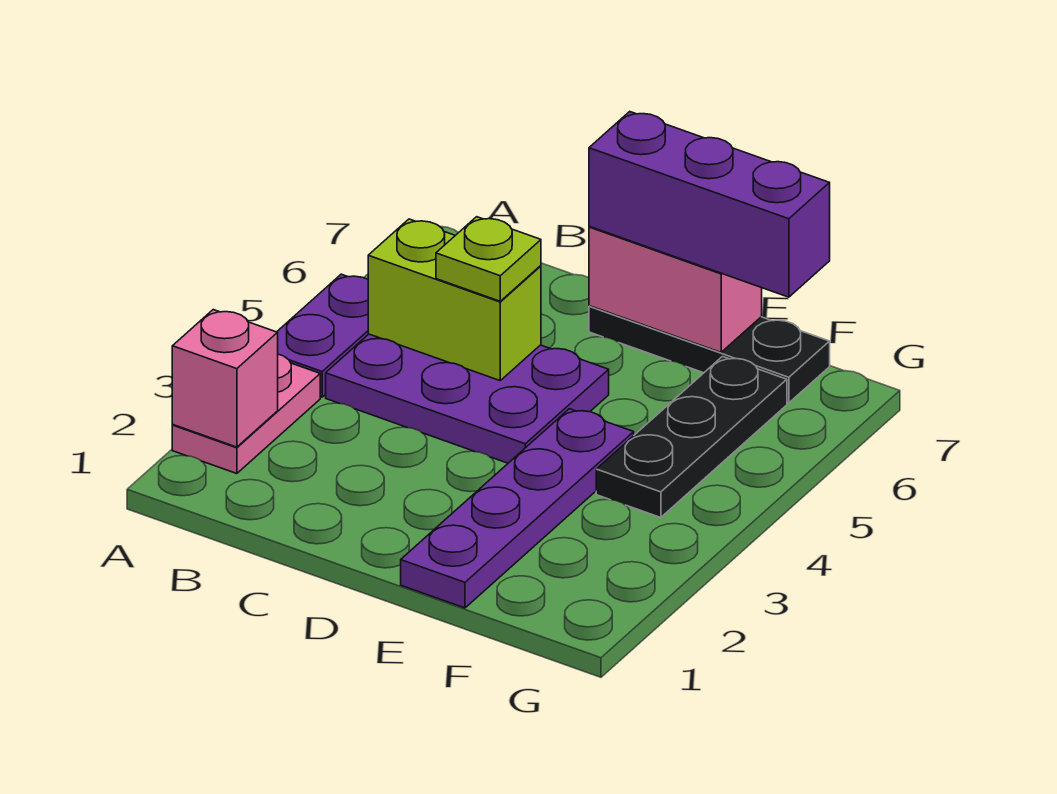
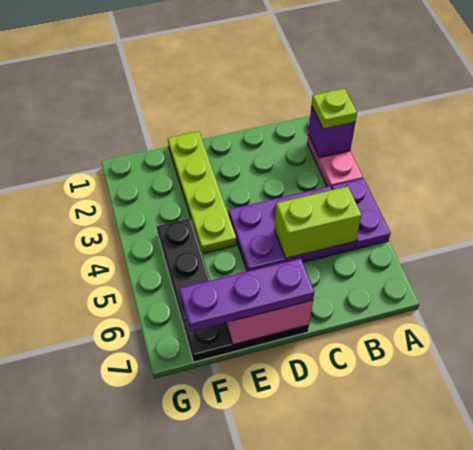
pink 1x1 brick [172,310,278,447] -> purple 1x1 brick [308,106,355,158]
lime 1x1 plate [436,217,541,301] -> lime 1x1 plate moved to [312,88,357,129]
purple 1x3 brick [589,112,830,297] -> purple 1x3 plate [179,258,314,332]
purple 1x4 plate [401,409,634,608] -> lime 1x4 plate [168,131,236,254]

